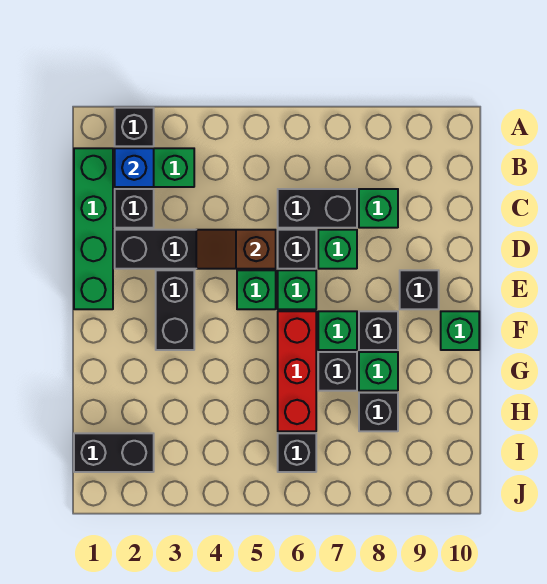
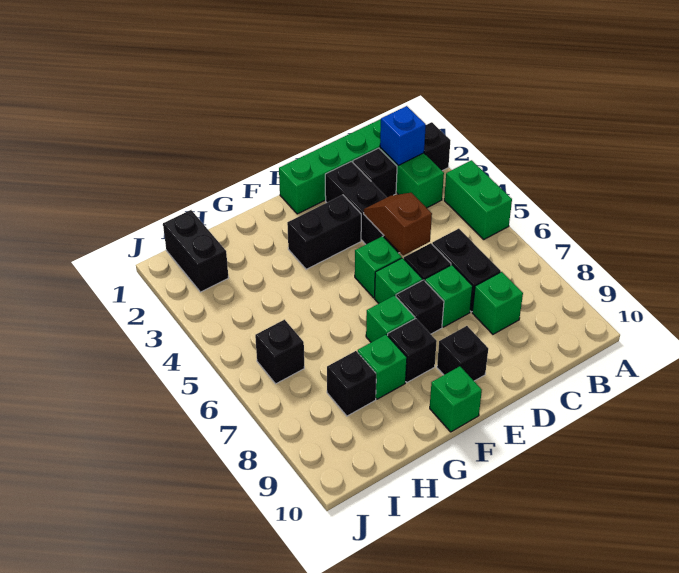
none -> green 1x2 brick [444,160,512,239]
red 1x3 brick [278,311,316,431] -> none
black 1x1 brick [318,352,357,391] -> black 1x1 brick moved to [396,280,444,334]

